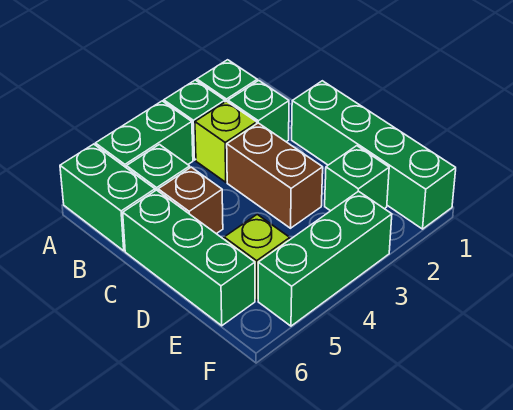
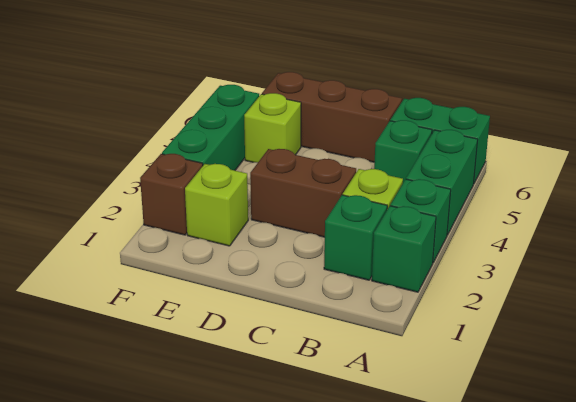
green 1x4 brick [292,81,456,229] -> none
brown 1x1 brick [158,167,223,234] -> brown 1x1 brick moved to [140,154,203,235]
green 1x3 brick [123,190,255,326] -> brown 1x3 brick [262,72,402,162]
green 1x1 brick [325,146,389,211] -> lime 1x1 brick [185,164,248,246]

